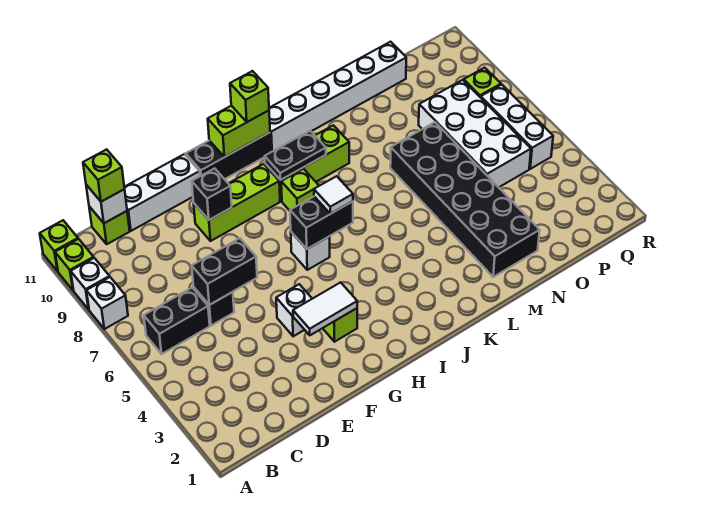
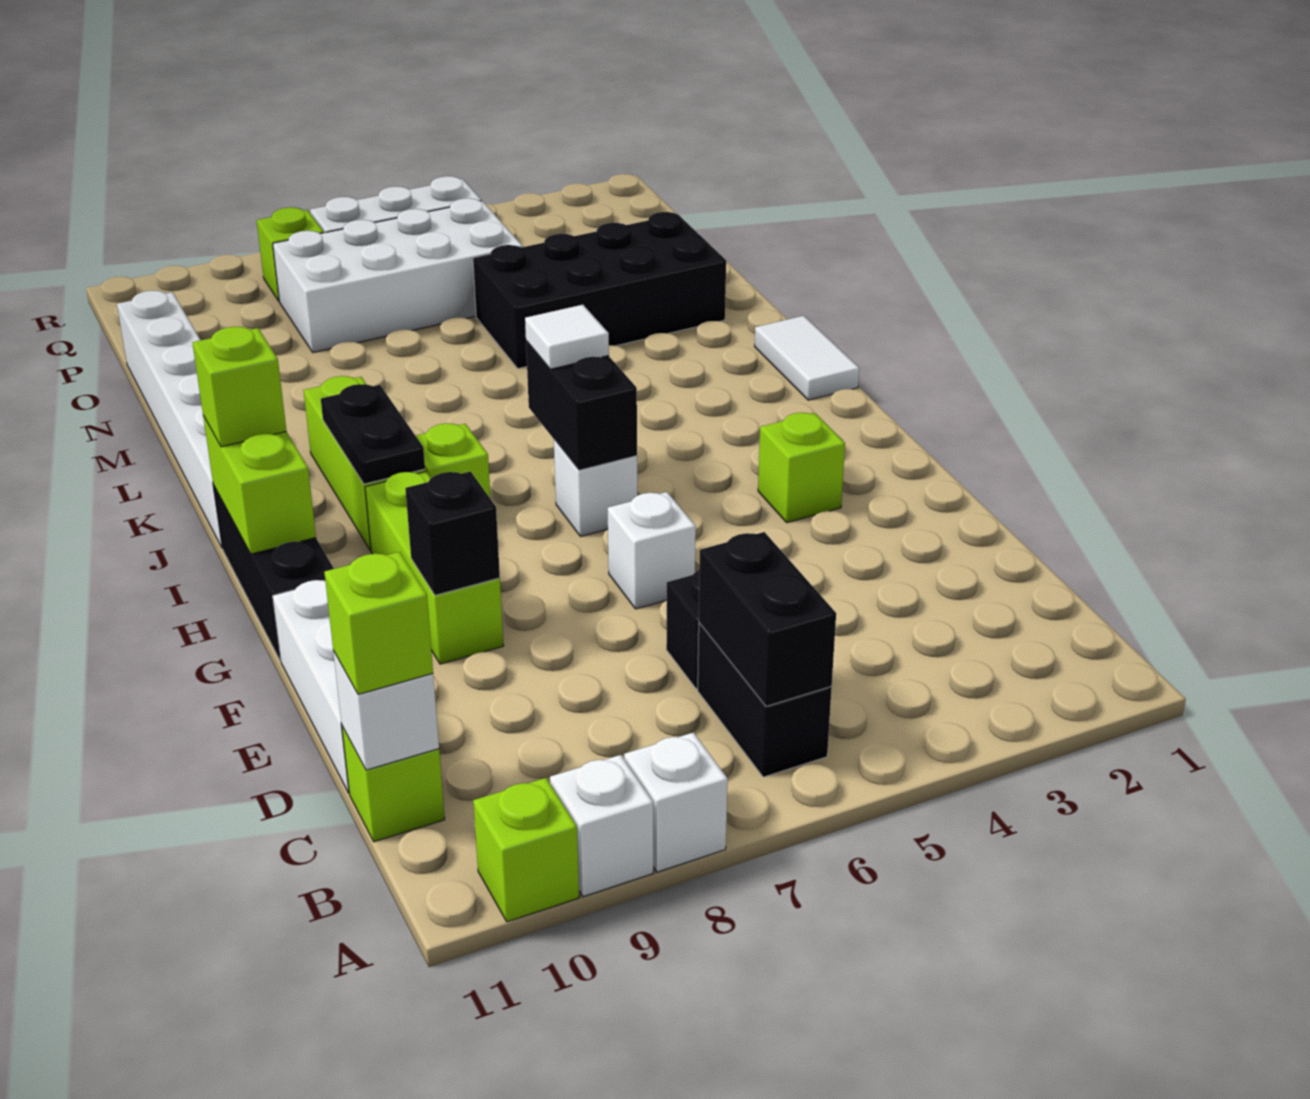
lime 1x1 brick [40,220,78,271] -> none
black 1x2 brick [192,238,257,305] -> black 1x2 brick moved to [699,532,836,706]
white 1x2 tile [293,282,357,335] -> white 1x2 tile moved to [755,316,859,400]
white 1x1 brick [276,284,312,336] -> white 1x1 brick moved to [608,492,696,609]
black 2x6 brick [390,122,540,277] -> black 2x4 brick [473,212,726,369]

